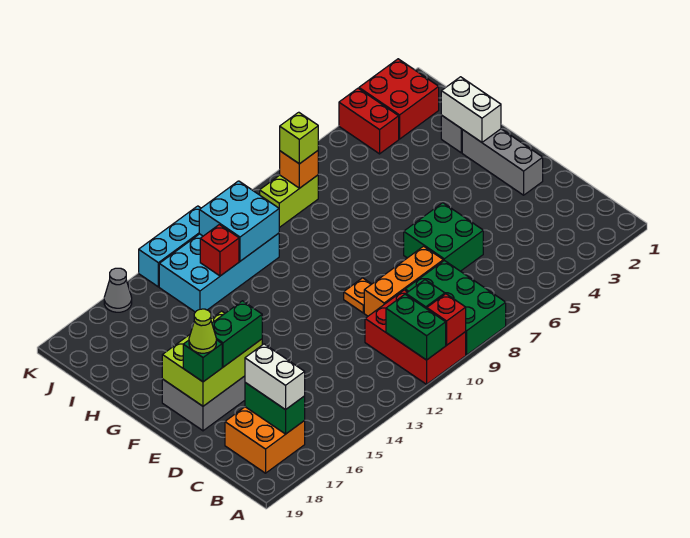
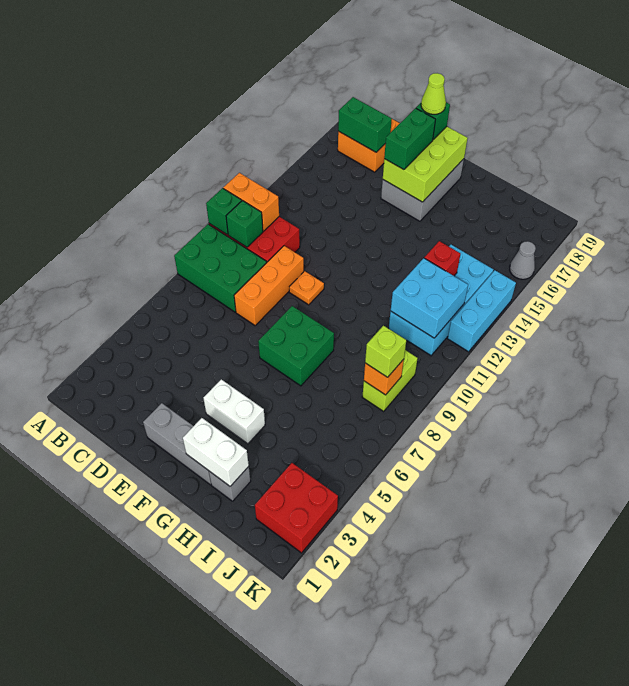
red 1x1 brick [427,294,466,345] -> green 1x1 brick [206,188,242,234]
green 1x2 brick [386,294,446,360] -> orange 1x2 brick [223,173,279,231]
white 1x2 brick [245,344,305,410] -> white 1x2 brick moved to [203,379,265,444]
green 2x2 brick [404,203,483,271] -> green 2x2 brick moved to [258,306,334,386]
red 1x2 brick [339,88,399,154] -> none

